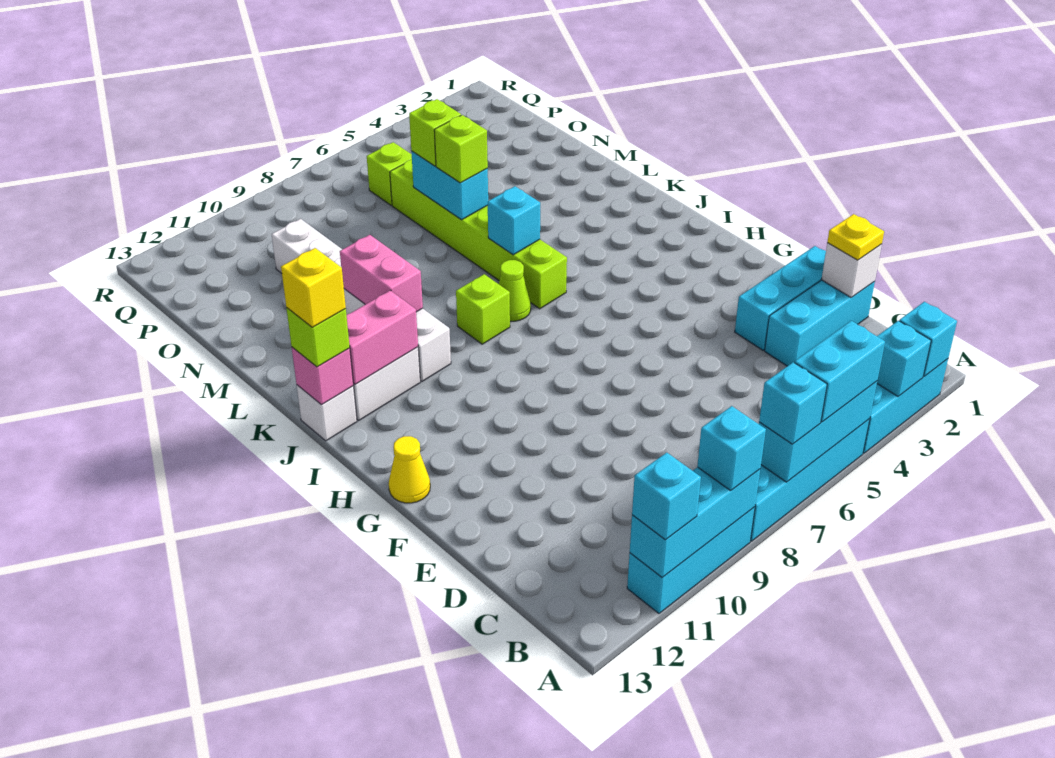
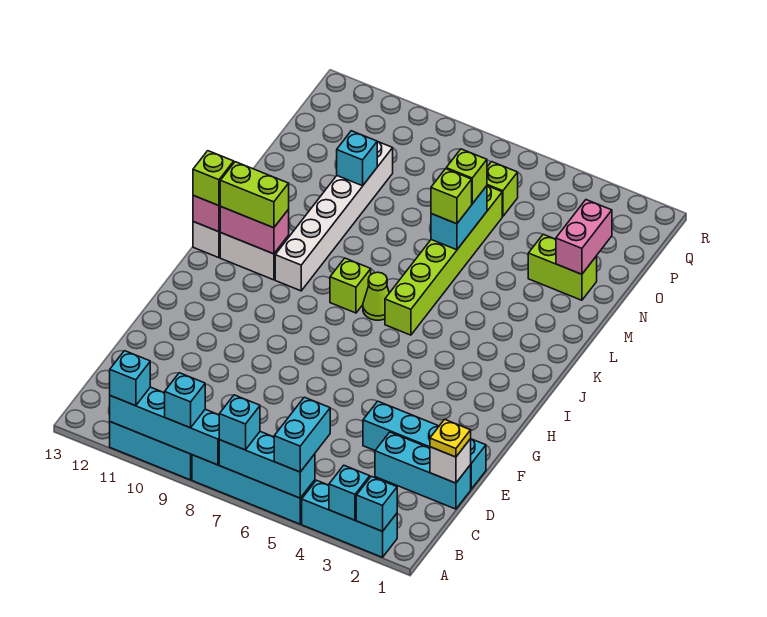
cyan 1x2 brick [794,321,885,422] -> cyan 1x2 brick turned to [274,397,330,472]
cyan 1x3 brick [630,467,760,578] -> cyan 1x4 brick [110,387,219,465]
cyan 1x3 brick [735,246,826,350] -> cyan 1x4 brick [363,401,486,489]
yellow 1x1 cone [389,436,430,503] -> none
none -> lime 1x2 brick [220,162,289,228]
yellow 1x1 brick [281,248,346,327] -> none
cyan 1x1 brick [488,186,540,255] -> cyan 1x1 brick moved to [337,131,377,186]
pink 1x2 brick [340,235,423,312] -> pink 1x2 brick moved to [556,200,612,274]
none -> lime 1x2 brick [528,234,597,300]

